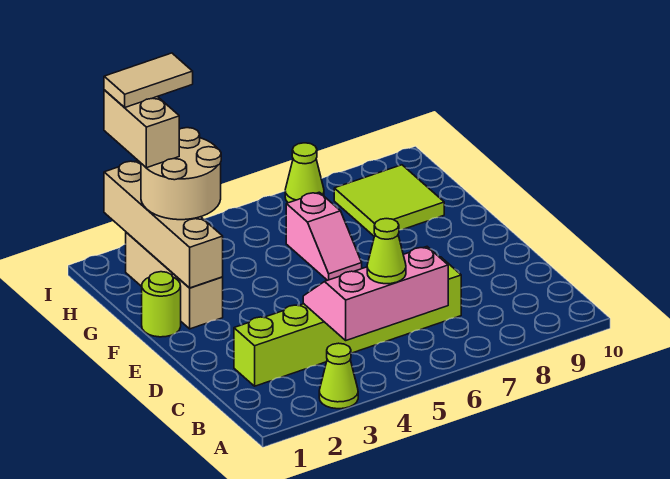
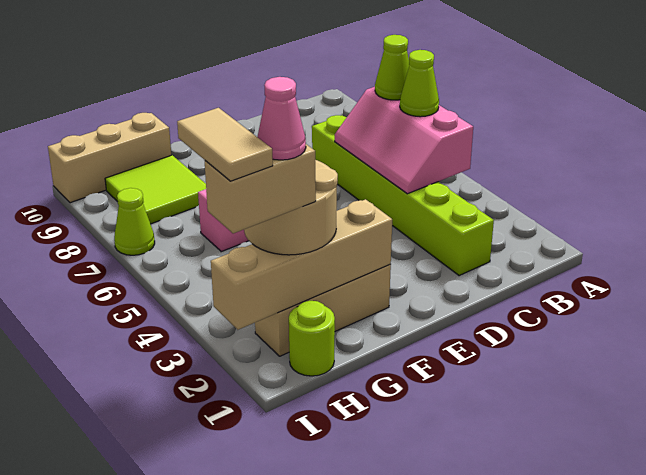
lime 1x1 cone [319,343,358,409] -> lime 1x1 cone moved to [375,35,409,100]
lime 1x1 round brick [142,272,181,337] -> lime 1x1 round brick moved to [289,301,335,376]
none -> tan 1x3 brick [48,113,171,203]
none -> pink 1x1 cone [257,77,306,160]

